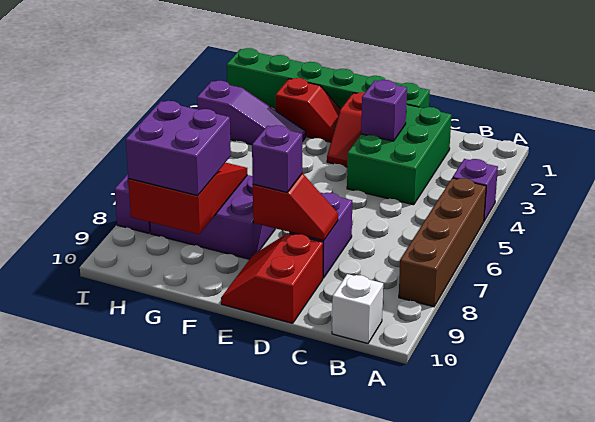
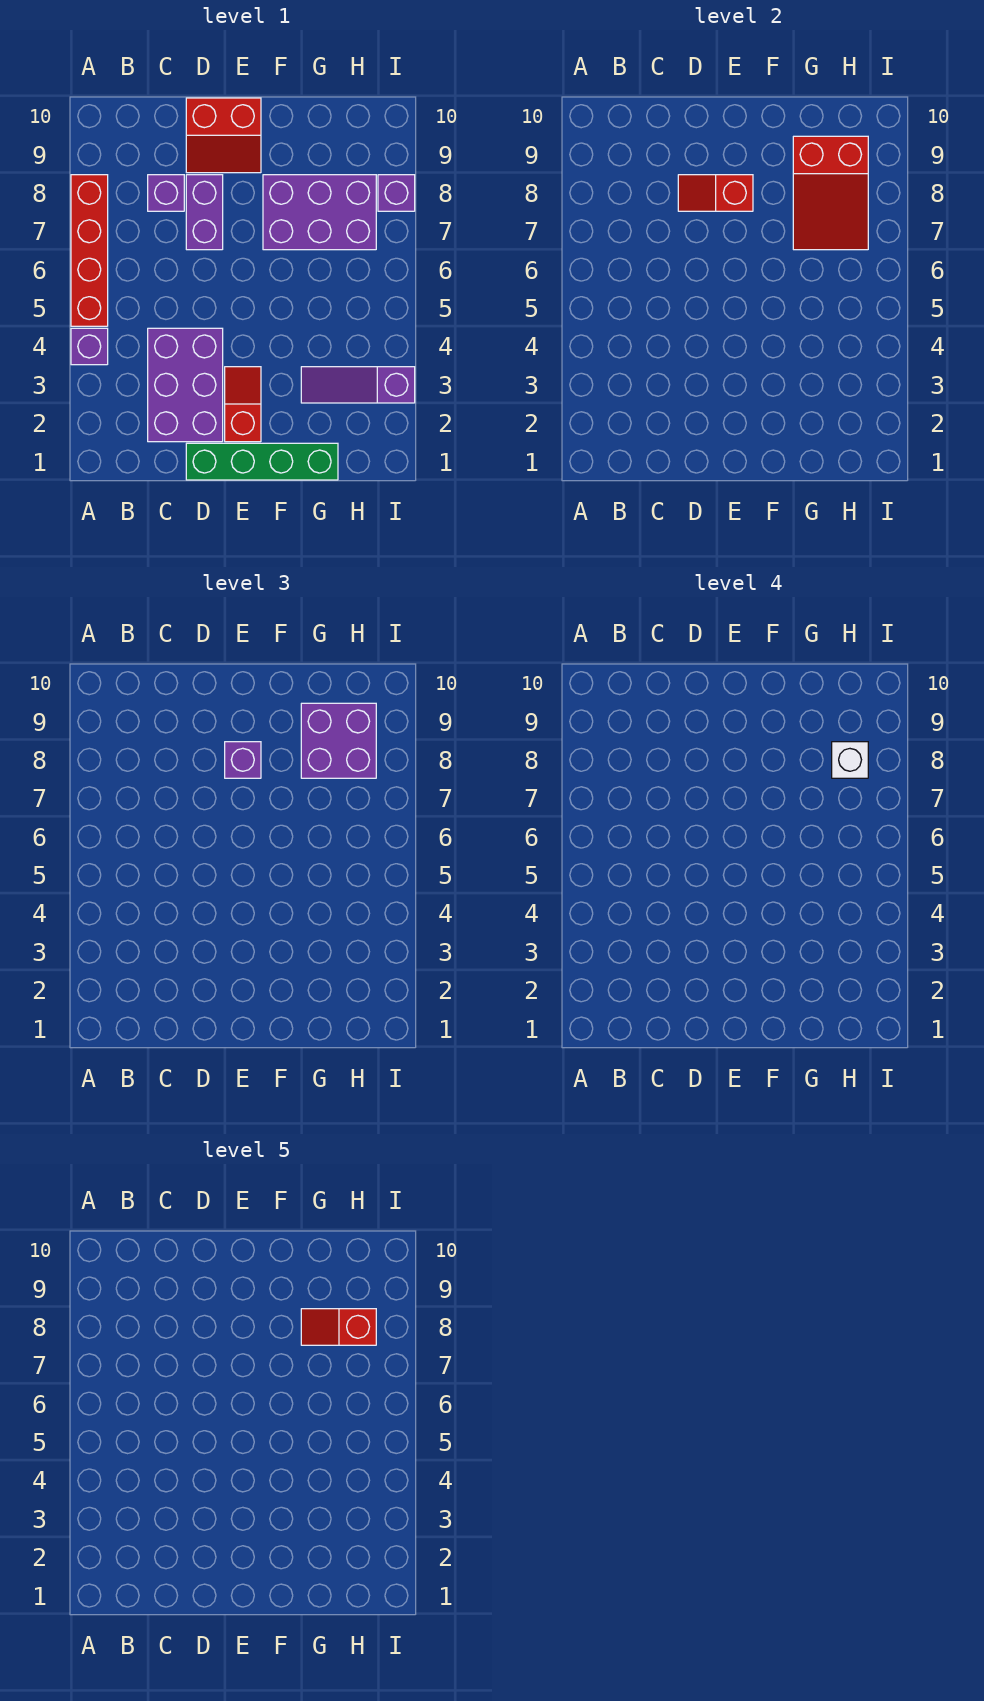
brown 1x4 brick [399,178,486,307] -> red 1x4 brick [71,175,108,326]
white 1x1 brick [332,274,383,343] -> white 1x1 brick moved to [832,742,868,778]
green 2x3 brick [347,104,451,205] -> purple 2x3 brick [148,328,223,442]
green 1x6 brick [227,48,430,109] -> green 1x4 brick [186,443,338,480]
purple 1x1 brick [361,80,407,141] -> purple 1x1 brick moved to [148,175,184,211]
red 2x2 slope [221,233,323,323] -> red 2x2 slope turned to [186,98,261,173]
red 1x2 slope [276,78,341,142] -> red 1x2 slope moved to [301,1309,376,1345]

